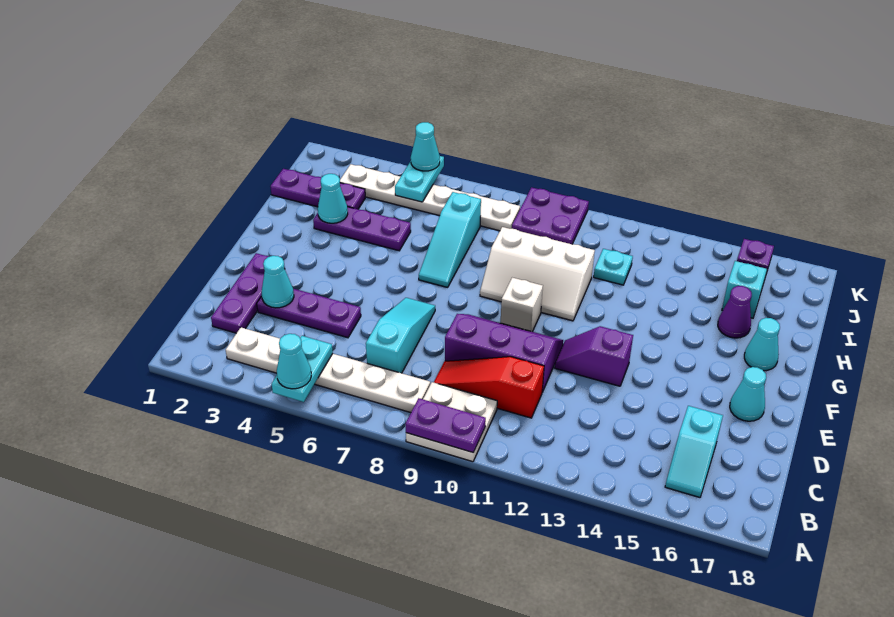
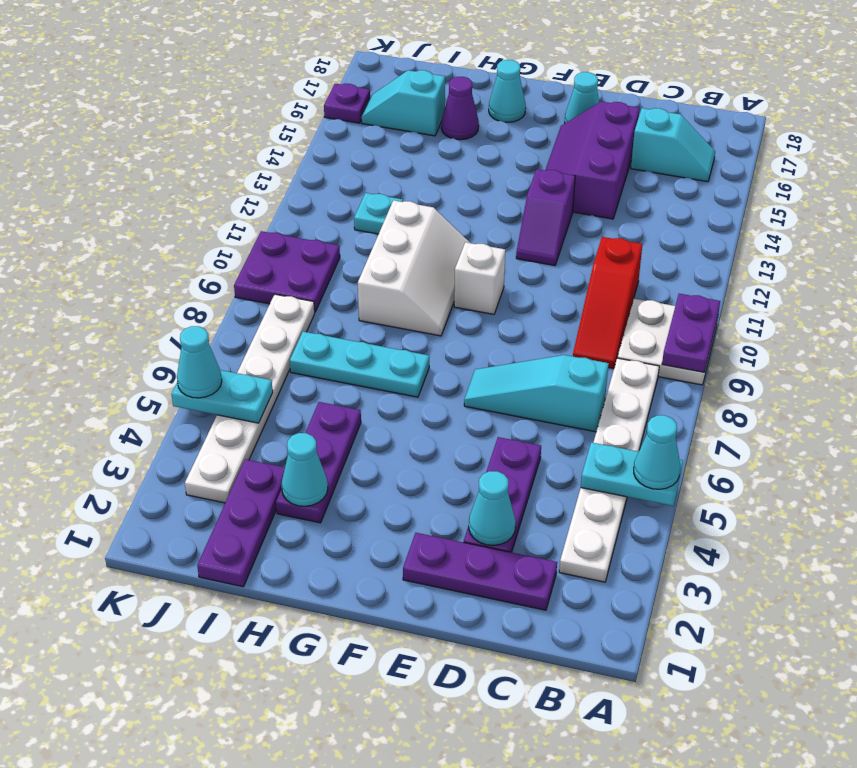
purple 2x3 slope [445,314,563,392] -> purple 2x3 slope moved to [545,101,640,219]
cyan 1x3 slope [419,192,481,287] -> cyan 1x3 plate [290,332,429,397]

